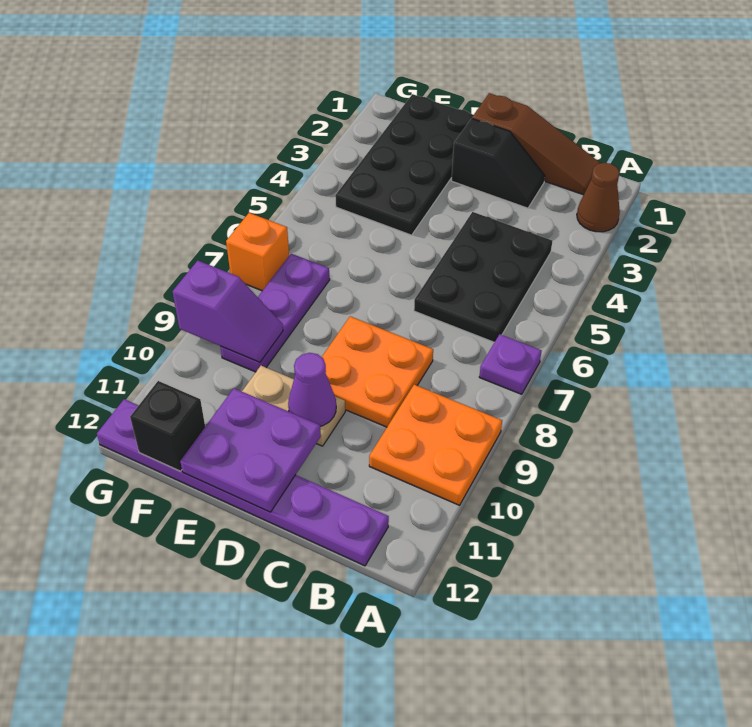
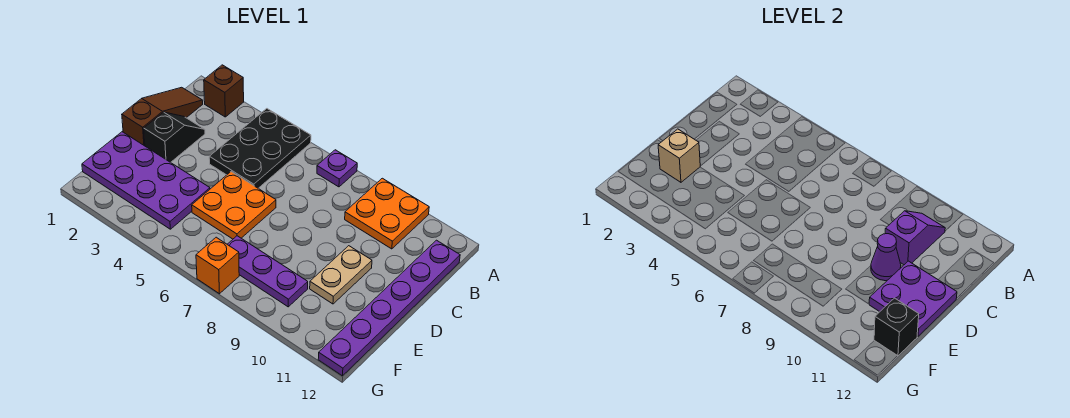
brown 1x1 cone [577,163,620,232] -> brown 1x1 brick [204,65,244,117]
black 2x3 plate [414,212,552,342] -> black 2x3 plate turned to [209,109,311,188]
orange 2x2 plate [322,316,433,427] -> orange 2x2 plate moved to [192,172,276,239]
black 2x4 plate [335,94,473,235] -> purple 2x4 plate [82,132,210,229]
none -> tan 1x1 brick [658,129,700,182]
purple 1x2 slope [173,261,283,362] -> purple 1x2 slope moved to [885,211,945,265]

